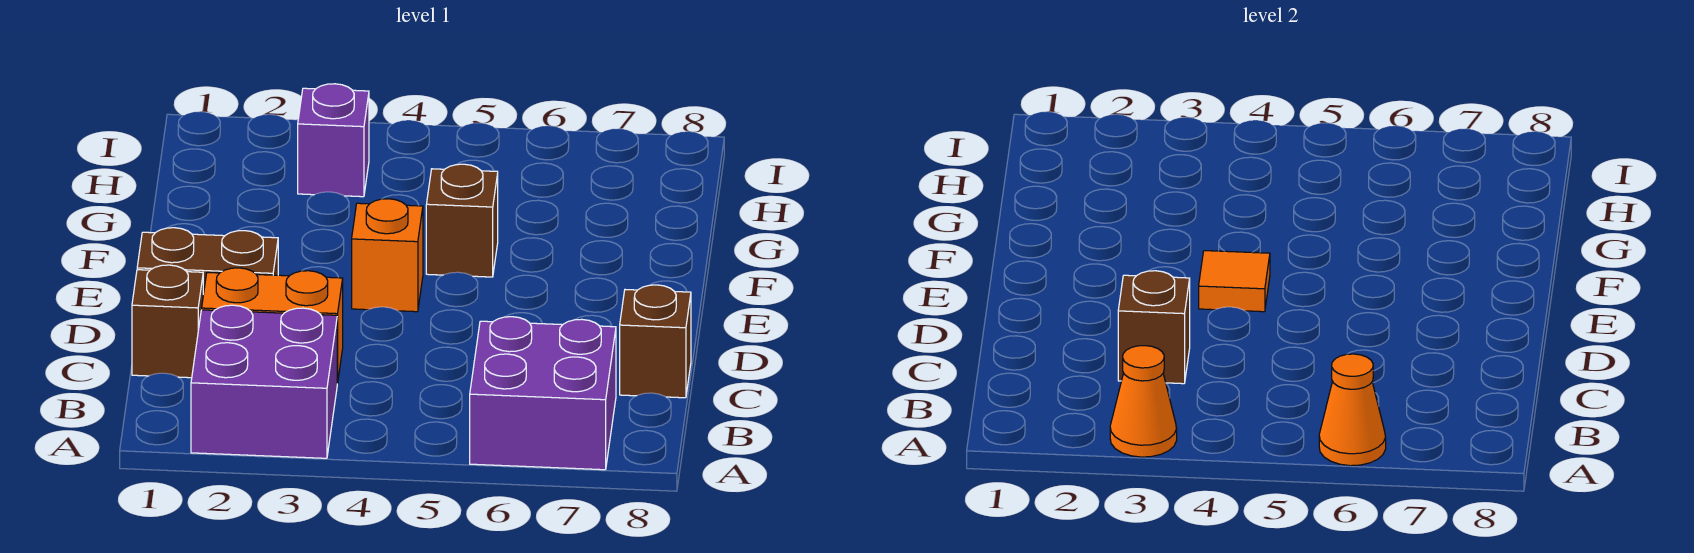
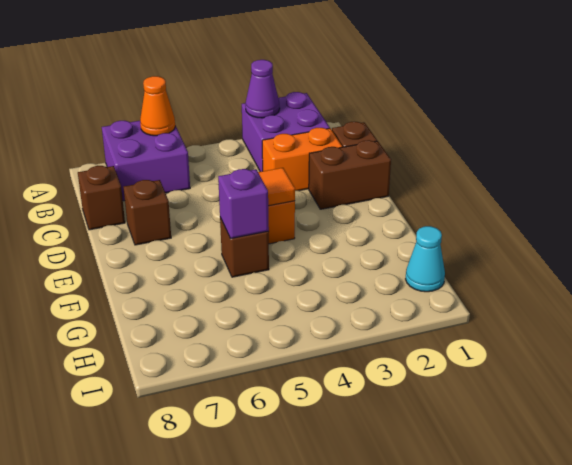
orange 1x1 cone [1110,346,1177,457] -> purple 1x1 cone [245,60,280,118]
brown 1x1 brick [1118,271,1190,384] -> brown 1x1 brick moved to [124,180,171,245]
none -> cyan 1x1 cone [406,226,445,292]
purple 1x1 brick [298,84,369,197] -> purple 1x1 brick moved to [218,169,269,239]

